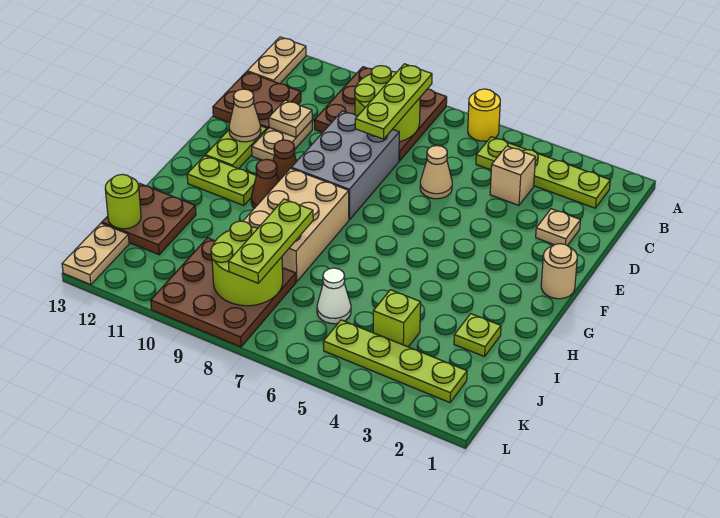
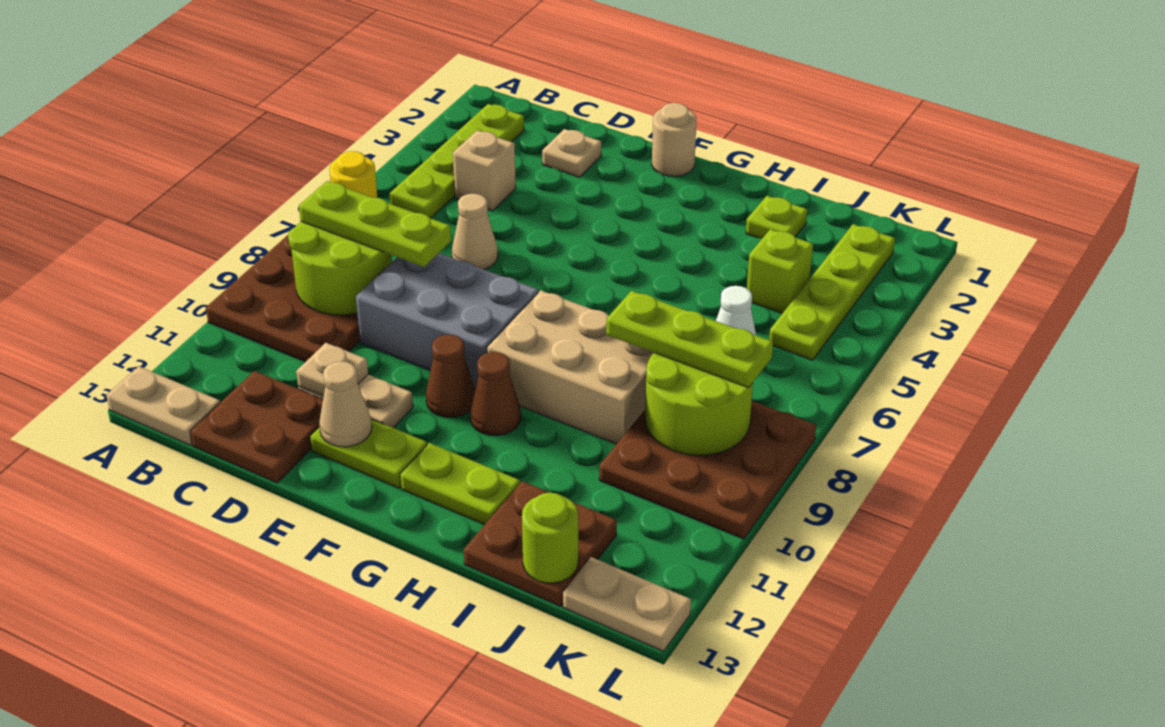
lime 1x2 plate [187,156,256,205] -> lime 1x2 plate turned to [400,443,520,525]

